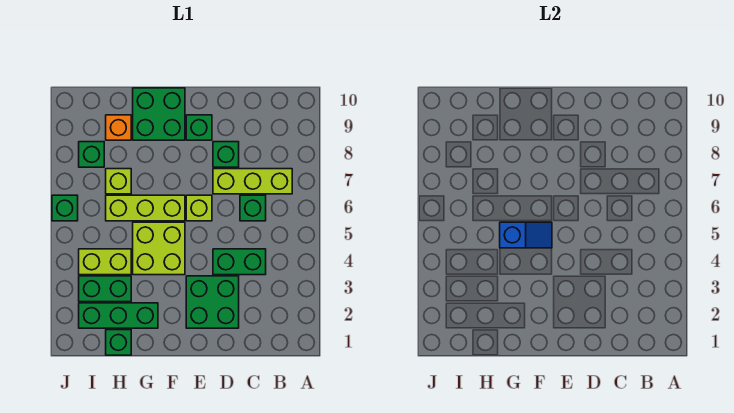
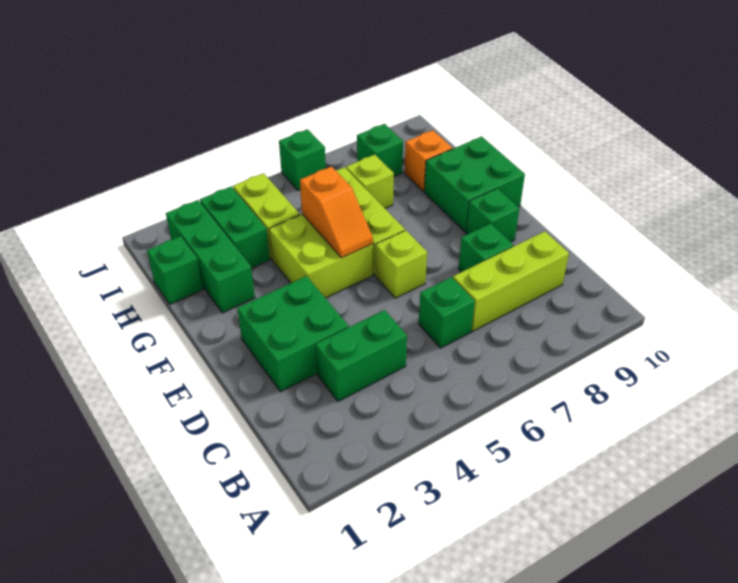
lime 1x3 brick [213,169,292,194] -> lime 1x3 brick turned to [453,231,569,331]
green 1x2 brick [213,249,266,275] -> green 1x2 brick turned to [315,310,407,401]
blue 1x2 slope [500,222,552,248] -> orange 1x2 slope [300,167,373,258]

